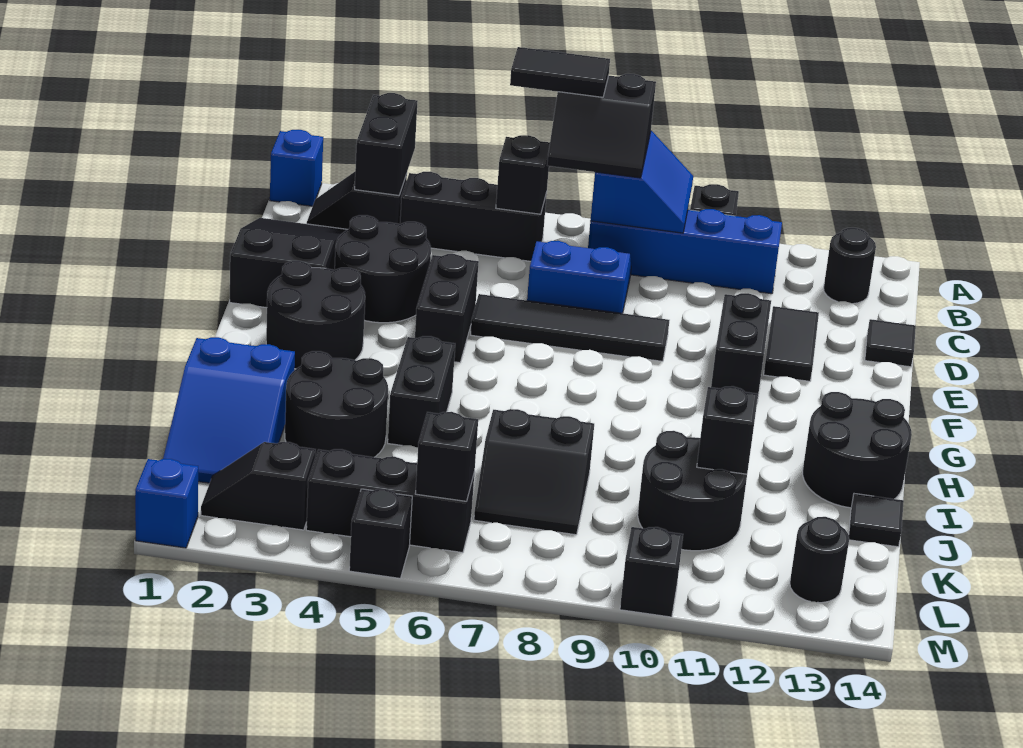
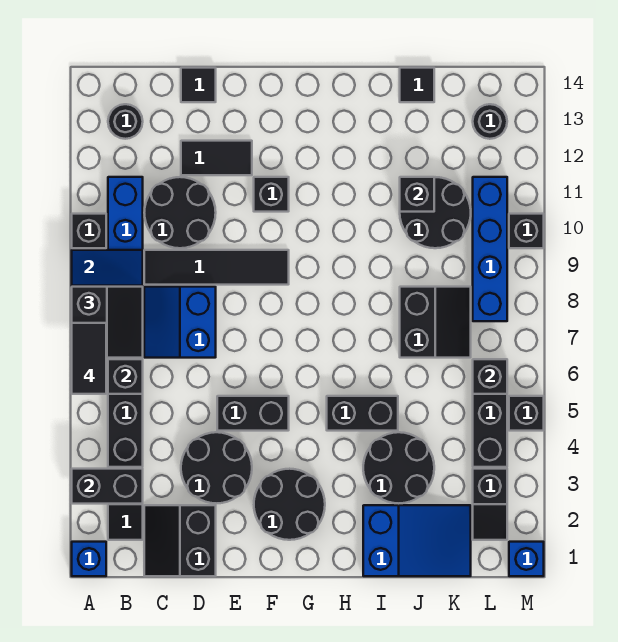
black 2x3 slope [230,218,347,308] -> black 2x2 slope [144,505,216,576]
black 1x4 tile [471,294,669,361] -> black 1x4 tile turned to [144,250,289,285]
black 1x2 brick [711,293,771,401] -> black 1x1 brick [254,177,289,212]
black 2x2 round brick [803,392,912,508] -> black 2x2 round brick moved to [144,177,216,248]
none -> blue 1x4 brick [473,177,507,321]

